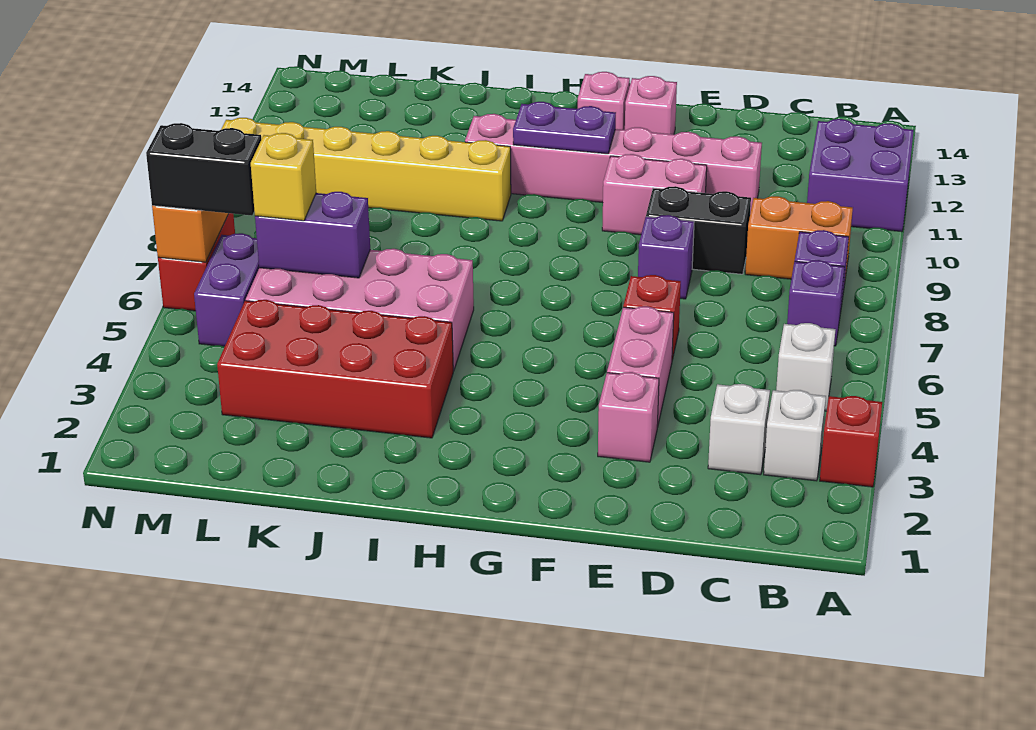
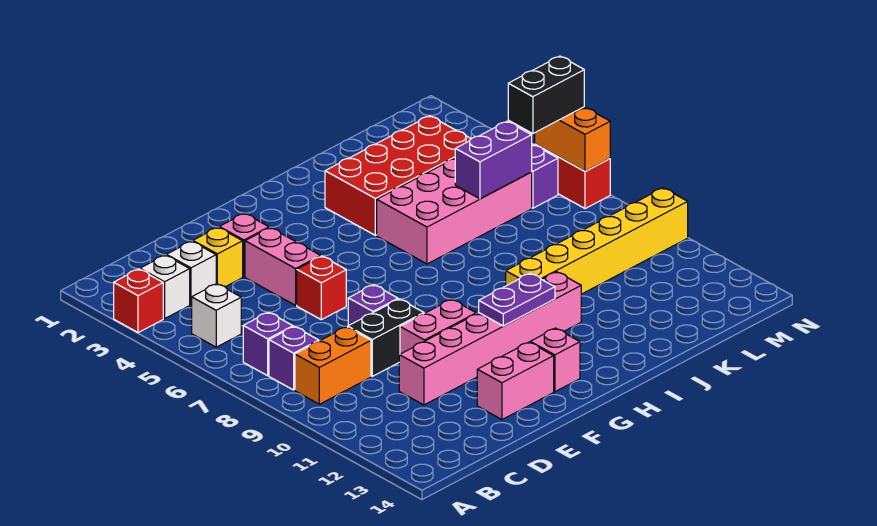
purple 2x2 brick [807,119,914,232] -> none
pink 1x1 brick [625,76,677,134] -> pink 1x2 brick [477,342,554,420]
yellow 1x1 brick [251,133,316,221] -> yellow 1x1 brick moved to [193,227,243,287]

